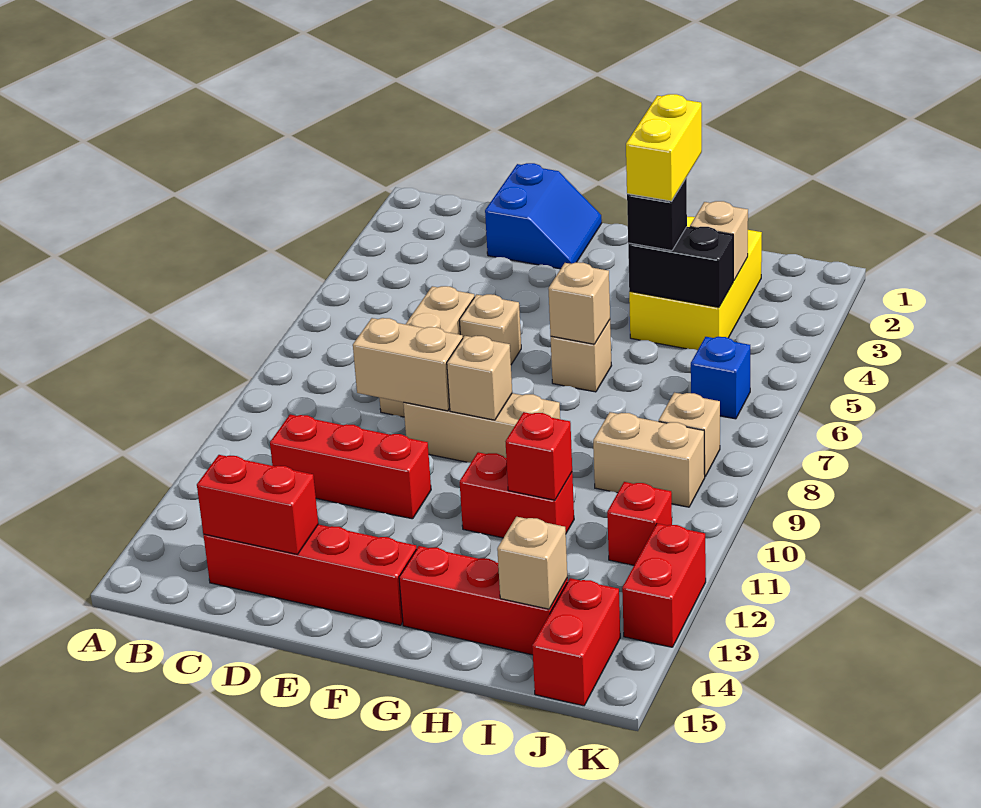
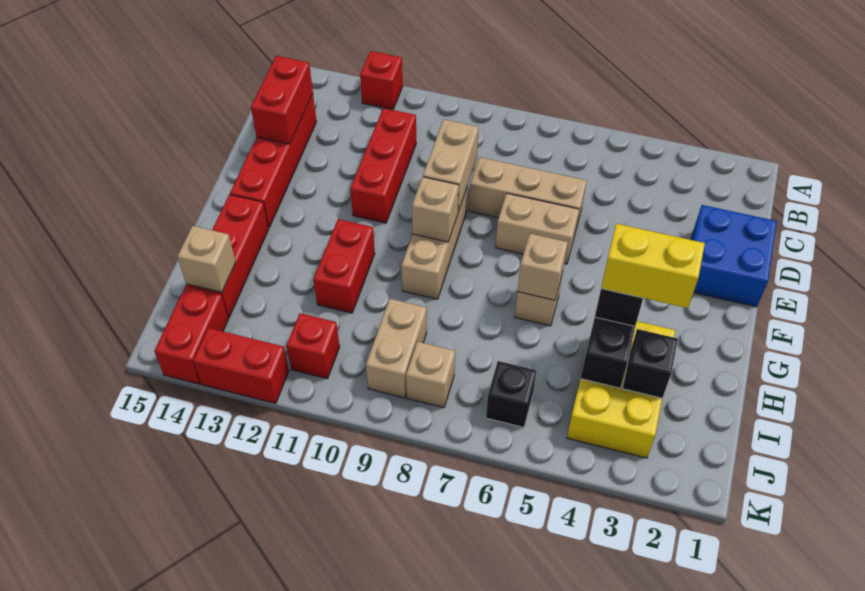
blue 2x2 slope [485,163,602,269] -> blue 2x2 brick [691,205,777,307]
tan 1x1 brick [459,294,521,364] -> tan 1x2 brick [496,193,579,264]
yellow 2x3 brick [629,217,762,350] -> yellow 2x3 brick turned to [567,321,675,458]
red 1x1 brick [505,412,572,500] -> red 1x1 brick moved to [360,51,403,110]
tan 1x1 brick [690,201,748,281] -> black 1x1 brick [622,329,678,398]
blue 1x1 brick [691,337,750,419] -> black 1x1 brick [486,361,537,427]
red 1x2 brick [532,578,620,706] -> red 1x2 brick turned to [154,286,228,384]

